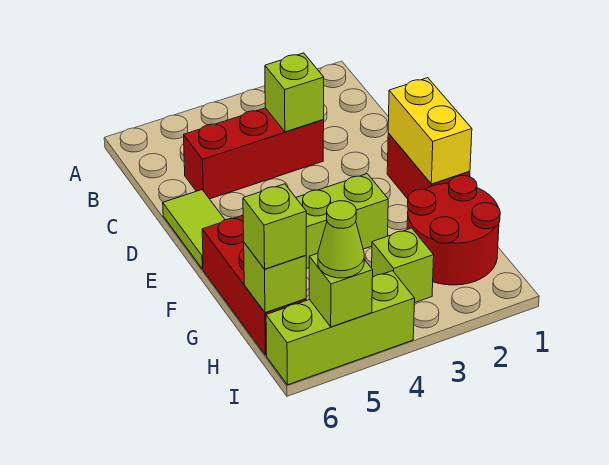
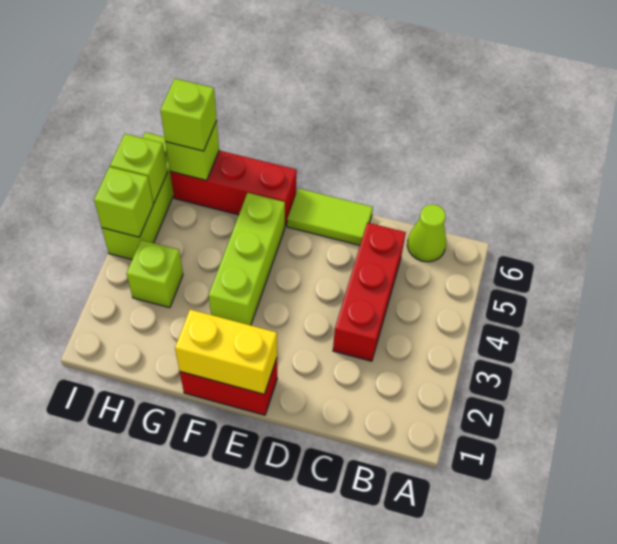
lime 1x1 brick [265,53,324,132] -> lime 1x1 brick moved to [94,167,153,237]
red 2x2 round brick [407,176,500,285] -> none
lime 1x1 cone [318,201,364,278] -> lime 1x1 cone moved to [407,204,446,262]

